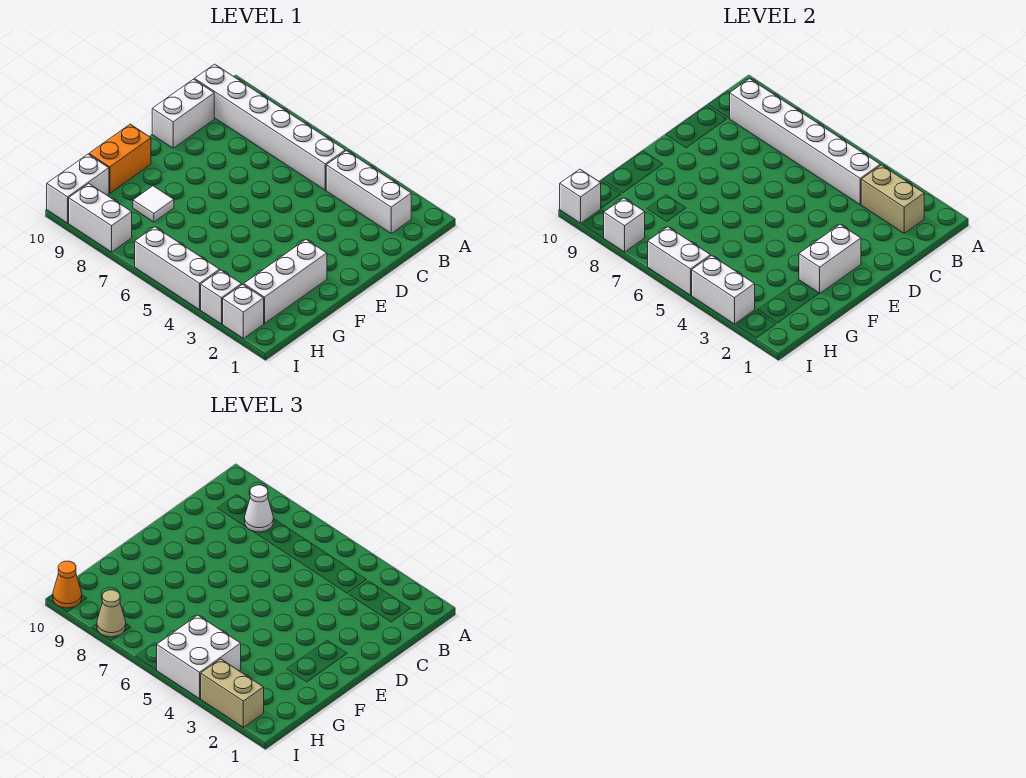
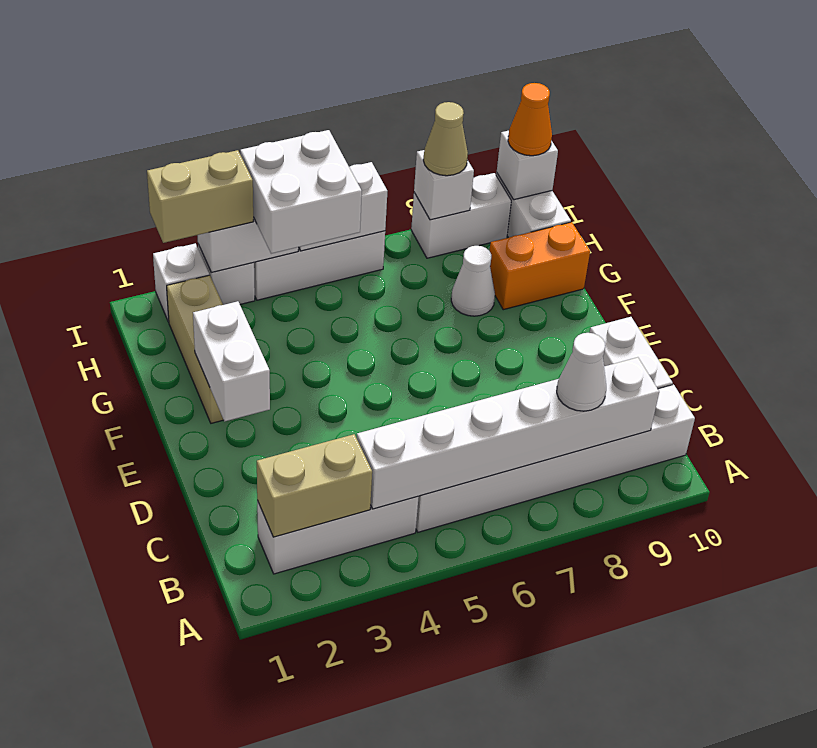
white 1x3 brick [244,240,327,323] -> tan 1x3 brick [167,275,223,423]
orange 1x2 brick [89,124,151,193] -> orange 1x2 brick turned to [490,222,590,310]
white 1x1 tile [133,186,174,222] -> white 1x1 cone [451,246,495,316]

